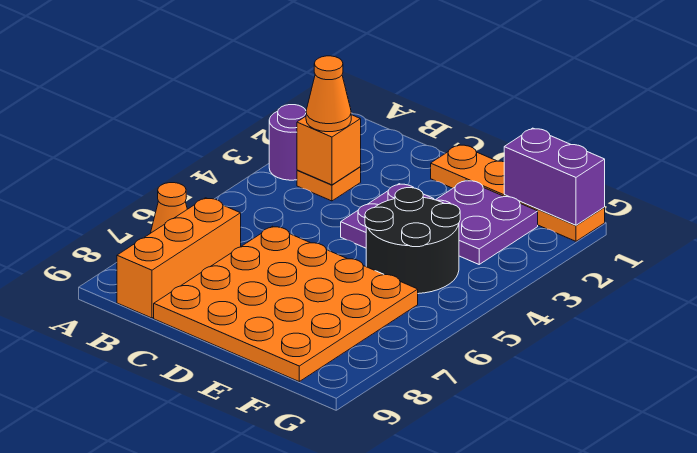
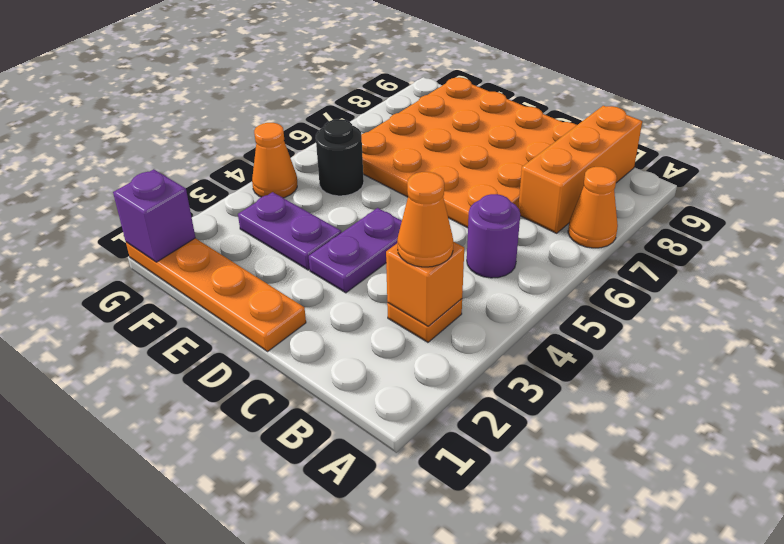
purple 1x1 round brick [269,105,306,180] -> purple 1x1 round brick moved to [467,194,520,278]
purple 2x2 plate [436,180,538,264] -> purple 1x2 plate [238,192,341,270]
black 2x2 round brick [365,188,460,294] -> black 1x1 round brick [316,119,364,196]
purple 1x2 brick [504,128,605,225] -> purple 1x1 brick [113,169,195,262]
none -> orange 1x1 cone [252,123,297,198]

